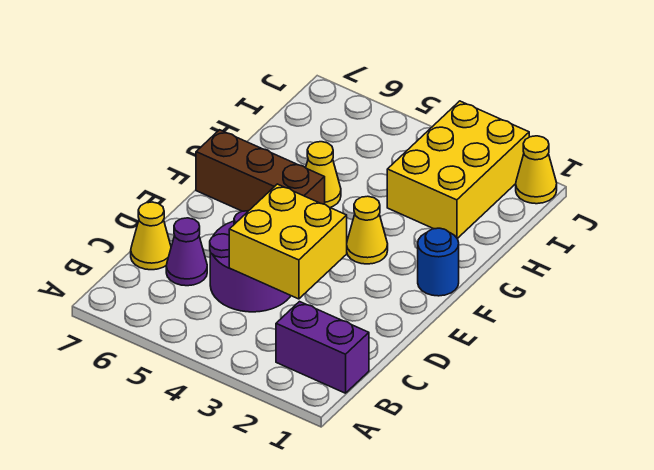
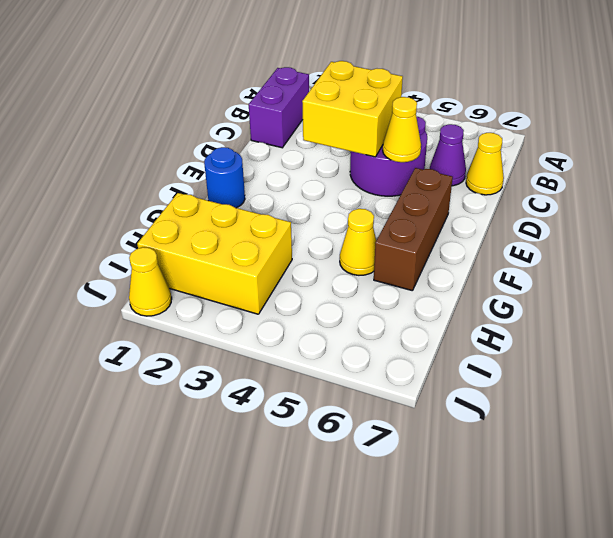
purple 1x2 brick [276,302,369,393] -> purple 1x2 brick turned to [249,67,309,148]
yellow 1x1 cone [347,196,388,264] -> yellow 1x1 cone moved to [383,97,421,162]
brown 1x3 brick [196,130,325,211] -> brown 1x3 brick turned to [374,168,453,291]
yellow 2x3 brick [387,101,529,239] -> yellow 2x3 brick turned to [137,193,292,314]

